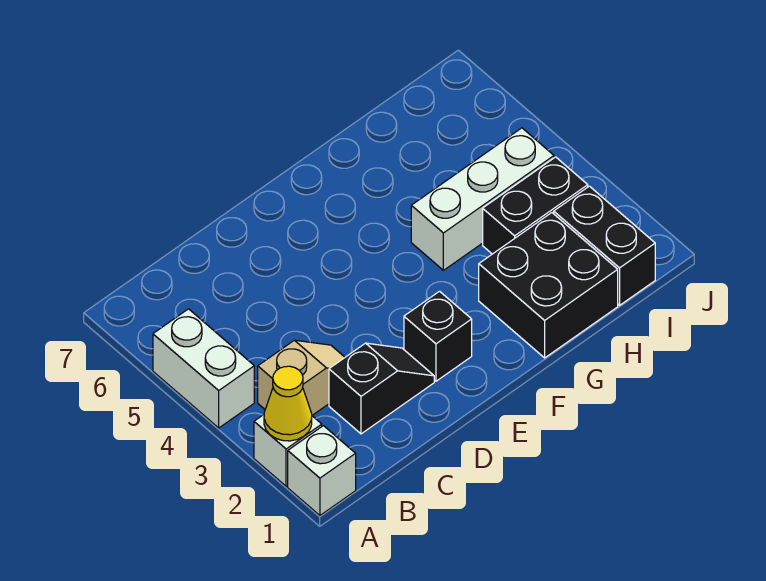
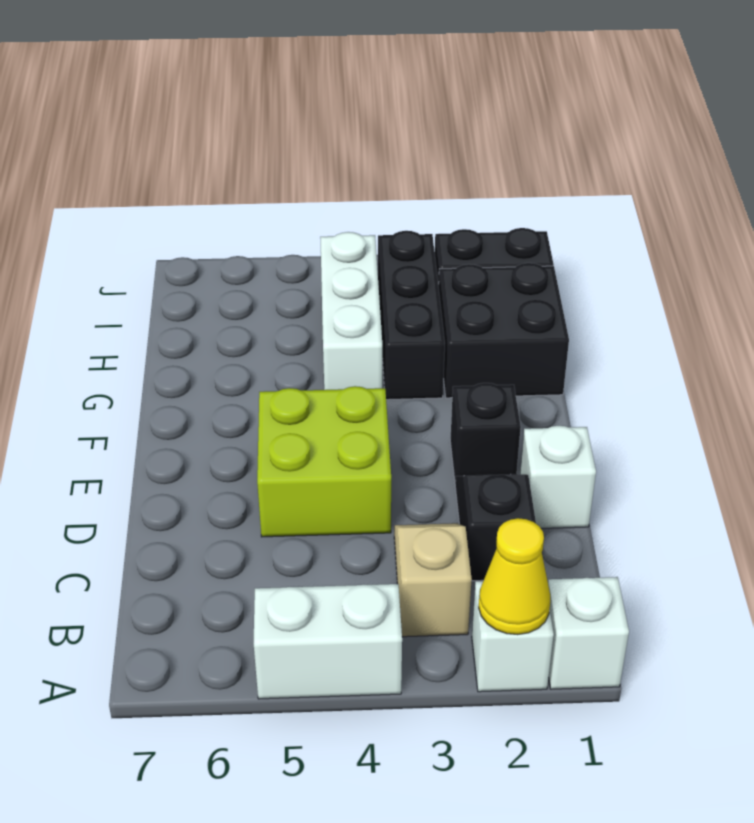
none -> white 1x1 brick [520,426,596,528]
none -> lime 2x2 brick [257,386,391,537]
black 1x2 brick [483,157,588,254] -> black 1x3 brick [378,231,445,400]

